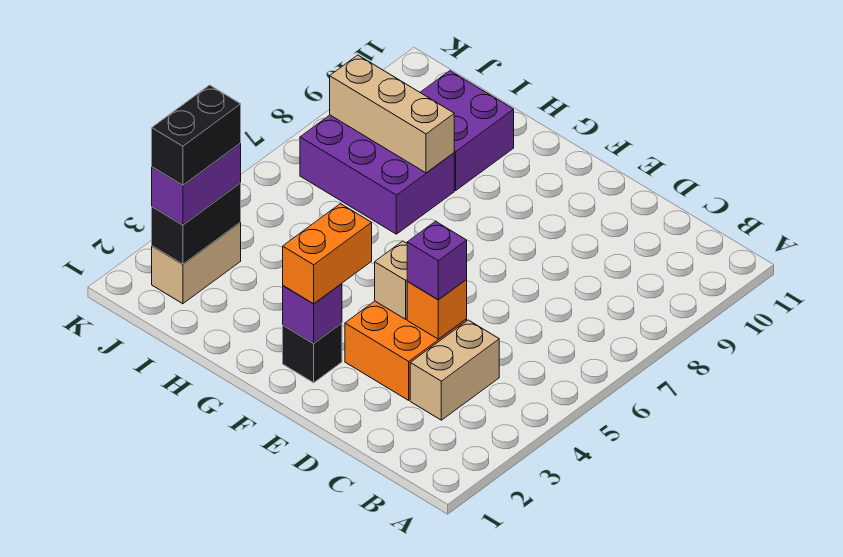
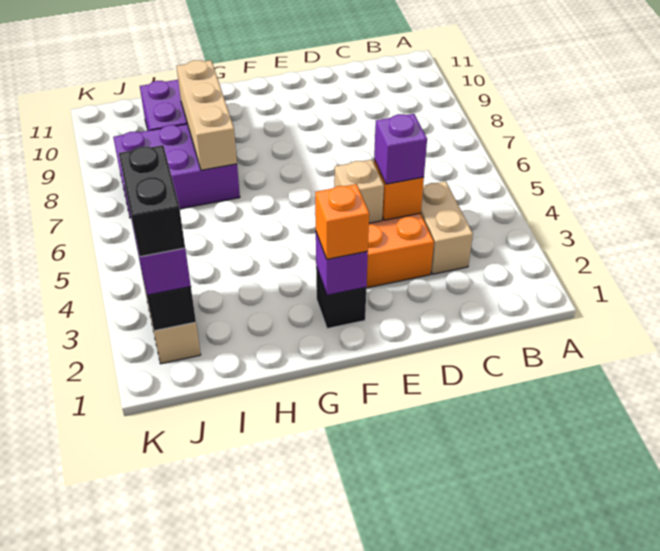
orange 1x2 brick [283,204,372,304] -> orange 1x1 brick [315,184,369,259]
tan 1x3 brick [330,55,454,173] -> tan 1x3 brick turned to [177,60,237,170]

